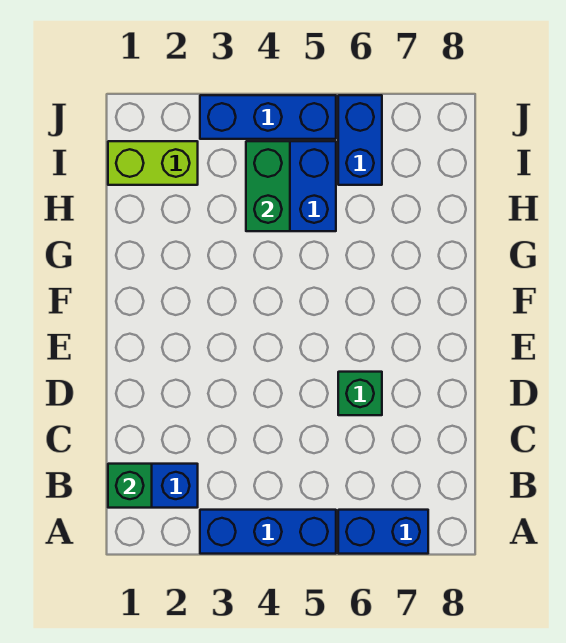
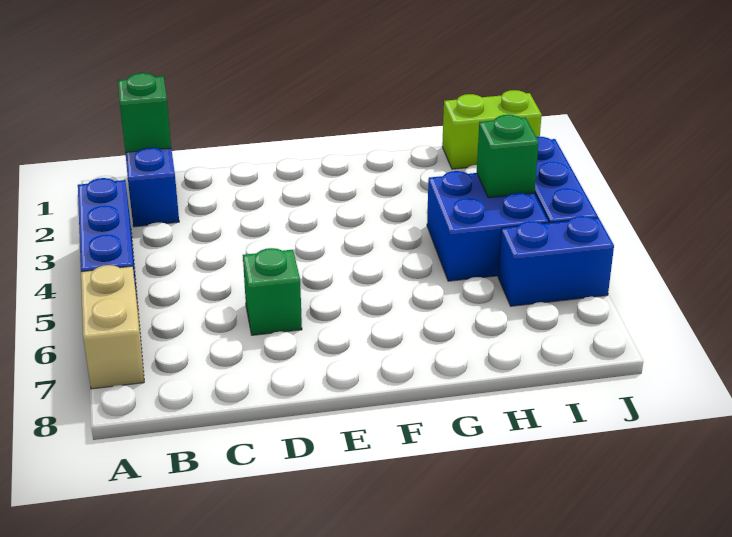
blue 1x2 brick [338,510,428,554] -> tan 1x2 brick [81,265,144,389]
green 1x2 brick [246,141,290,231] -> green 1x1 brick [477,115,539,198]
lime 1x2 brick [108,141,198,185] -> lime 1x2 brick turned to [442,90,542,169]

